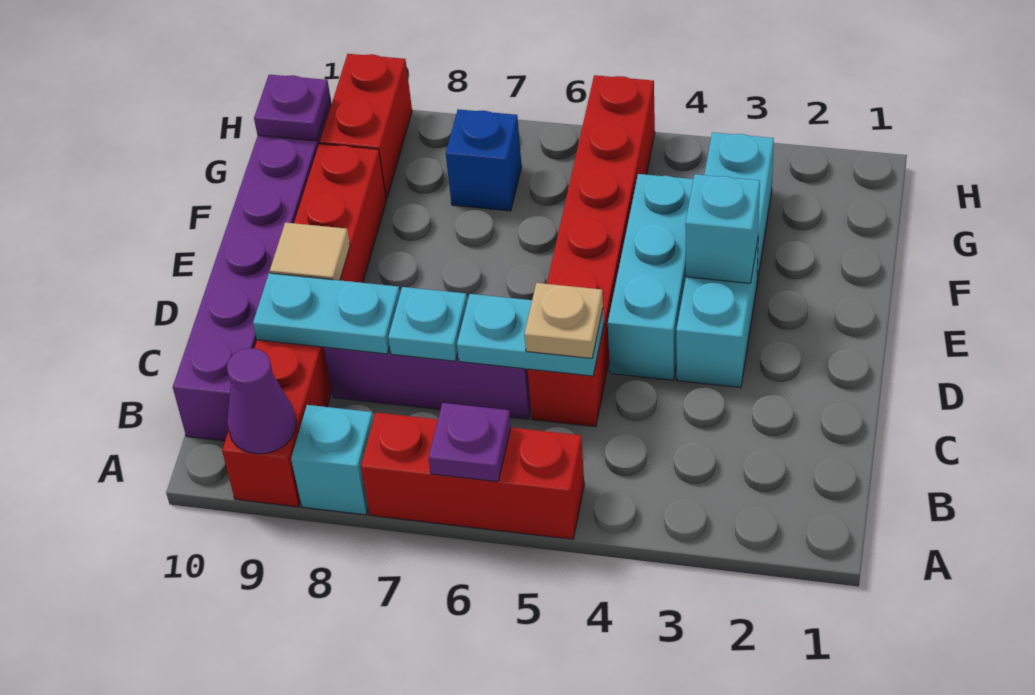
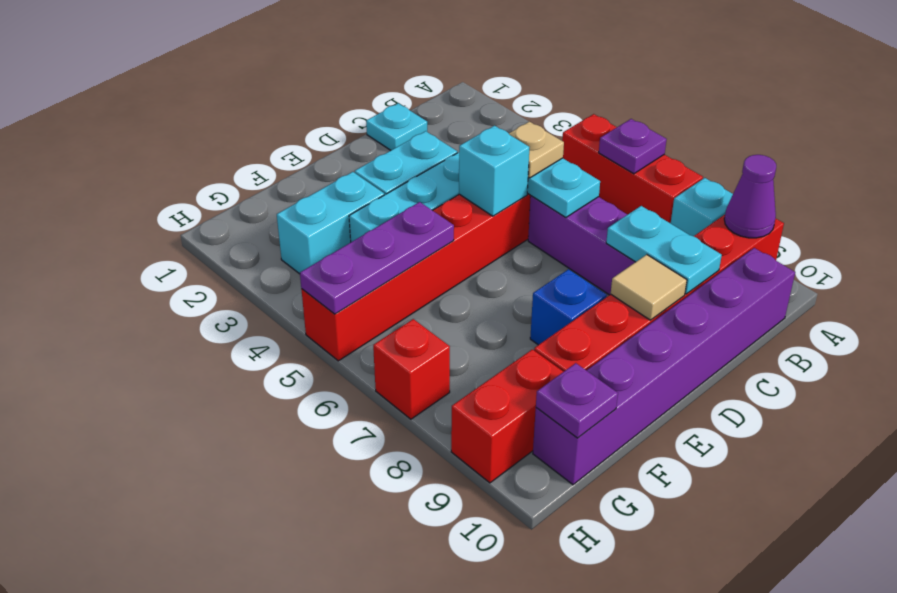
cyan 1x1 plate [388,287,467,361] -> cyan 1x1 plate moved to [366,103,427,150]
cyan 1x1 brick [685,174,760,283] -> cyan 1x1 brick moved to [459,126,529,216]
none -> purple 1x3 plate [300,202,454,314]
blue 1x1 brick [446,109,522,211] -> blue 1x1 brick moved to [530,269,607,345]
none -> red 1x1 brick [373,319,450,419]

